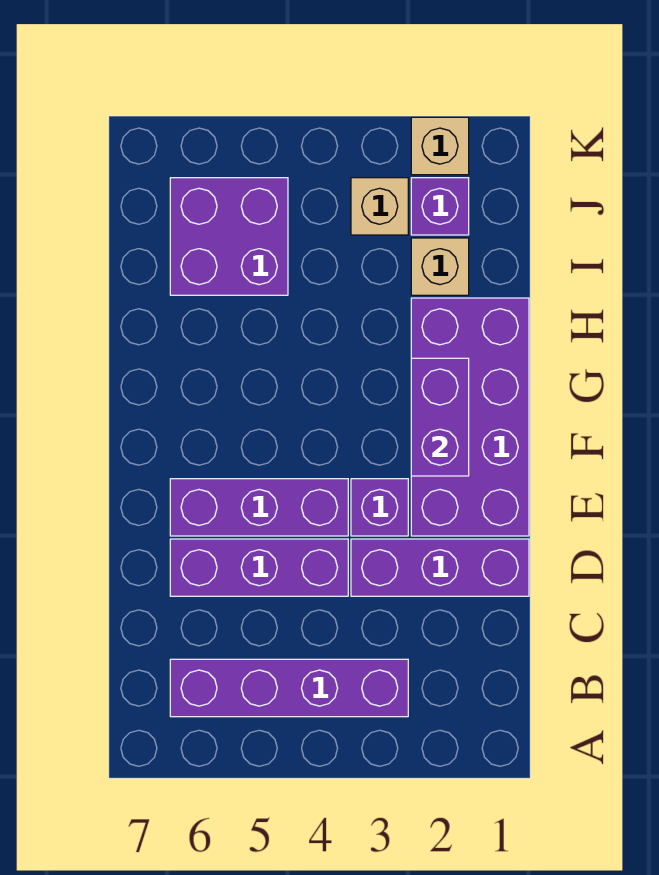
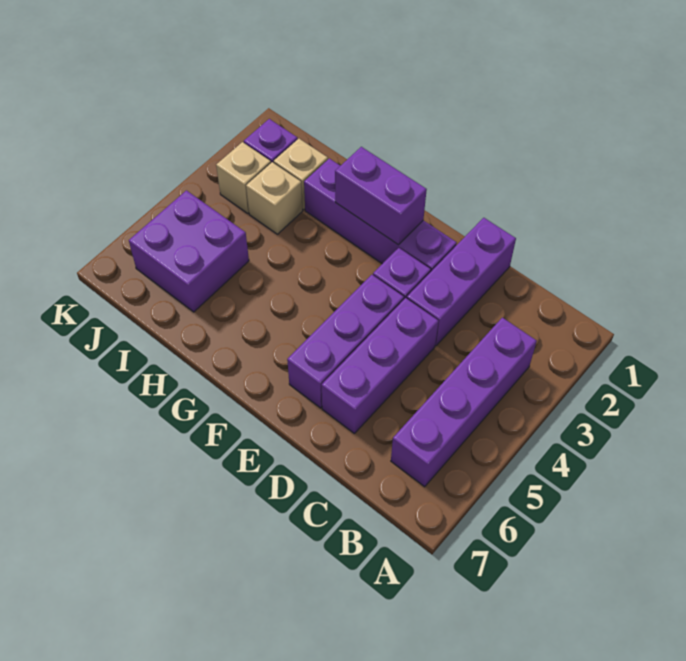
purple 2x4 brick [411,298,529,536] -> purple 1x4 brick [304,158,457,271]
tan 1x1 brick [411,117,469,175] -> tan 1x1 brick moved to [246,162,303,234]

